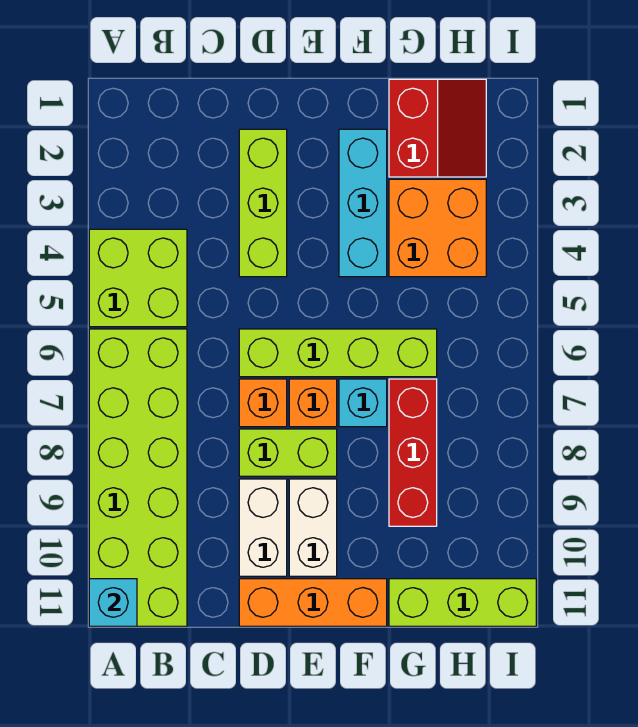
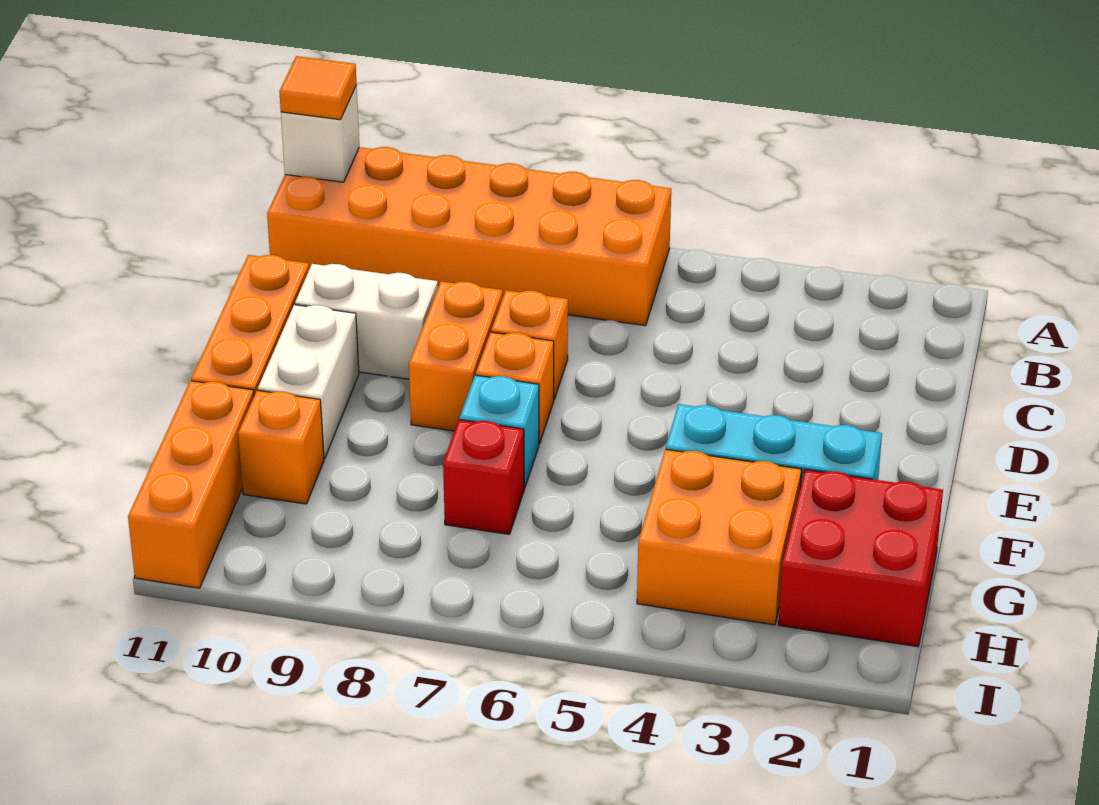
lime 2x2 brick [89,229,187,327] -> none
lime 2x6 brick [89,329,187,626] -> orange 2x6 brick [267,147,671,326]
cyan 1x1 brick [89,579,137,626] -> white 1x1 brick [281,85,359,182]
none -> orange 1x1 tile [279,56,357,120]
lime 1x3 brick [239,129,287,277] -> none
lime 1x4 brick [239,329,437,377] -> none
lime 1x2 brick [239,429,337,476] -> orange 1x2 brick [409,282,503,431]
white 1x2 brick [289,479,337,576] -> white 1x2 brick turned to [258,305,359,459]
red 2x2 slope [389,79,486,177] -> red 2x2 brick [779,470,943,647]
red 1x3 brick [389,379,437,526] -> red 1x1 brick [443,420,524,534]
none -> orange 1x1 brick [238,390,324,504]
lime 1x3 brick [389,579,536,626] -> orange 1x3 brick [128,381,254,588]

